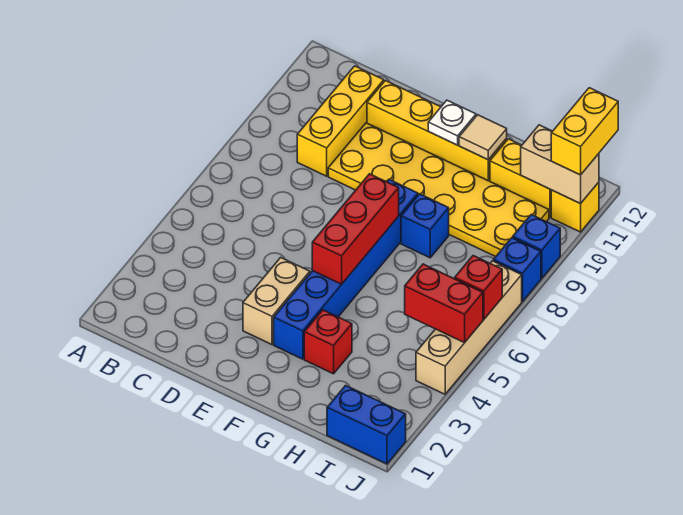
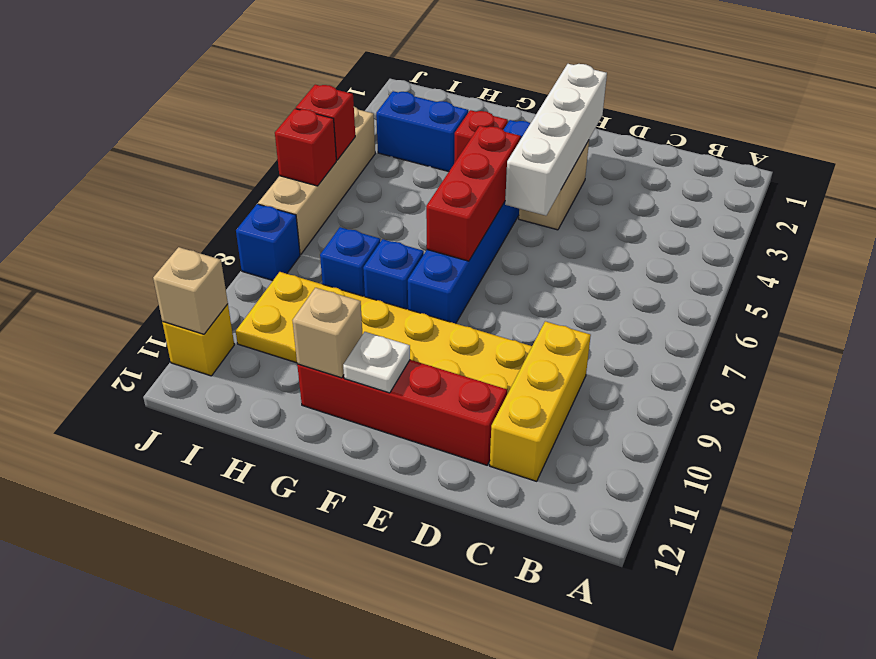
yellow 1x4 brick [367,81,507,181] -> red 1x4 brick [297,360,507,465]
none -> white 1x4 brick [505,64,607,216]
tan 1x1 tile [459,115,507,160] -> tan 1x1 brick [292,288,363,378]
yellow 1x2 brick [490,139,551,217] -> none
blue 1x2 brick [327,385,406,464] -> blue 1x2 brick moved to [376,91,468,172]
red 1x2 brick [405,264,483,343] -> red 1x1 brick [296,85,355,160]
tan 1x2 brick [521,125,599,204] -> tan 1x1 brick [153,247,228,334]
blue 1x1 brick [513,215,560,278] -> blue 1x1 brick moved to [320,227,380,297]
yellow 1x2 brick [551,88,618,175] -> none

